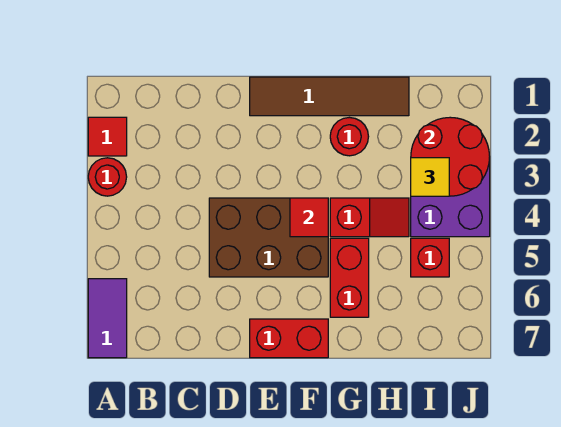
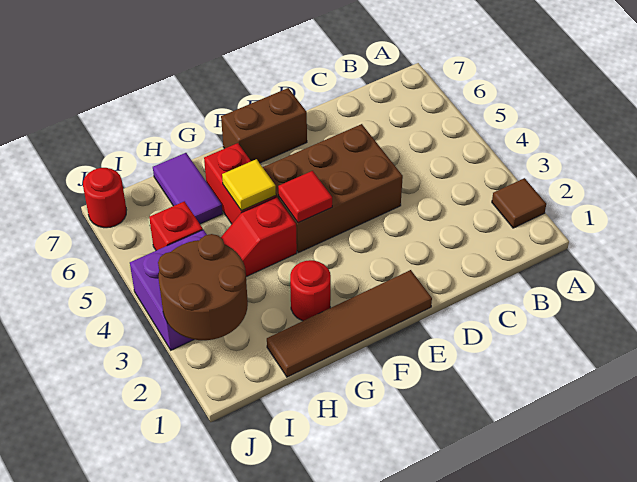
red 1x1 tile [88,117,127,156] -> brown 1x1 tile [492,178,546,228]
red 1x1 round brick [88,158,127,196] -> red 1x1 round brick moved to [83,168,126,228]
purple 1x2 tile [88,279,127,358] -> purple 1x2 tile moved to [153,153,223,224]
red 1x2 brick [250,319,328,358] -> brown 1x2 brick [221,88,307,163]
red 2x2 round brick [411,117,490,196] -> brown 2x2 round brick [158,234,248,340]
yellow 1x1 tile [411,158,449,196] -> yellow 1x1 tile moved to [222,159,276,211]

